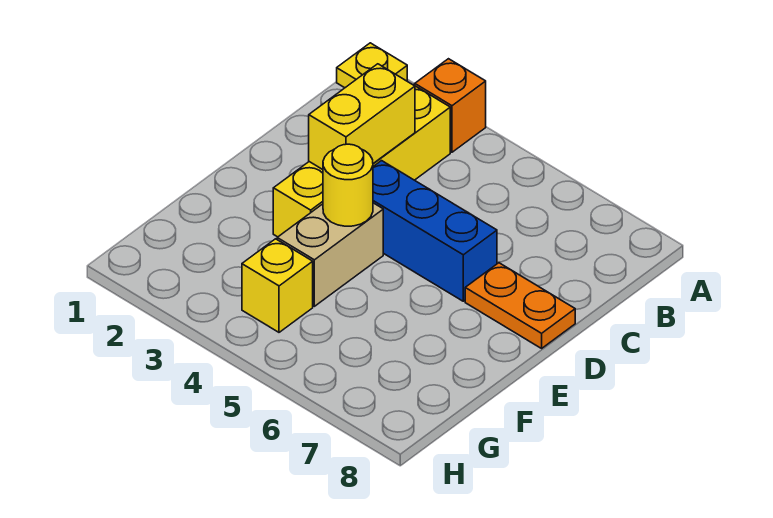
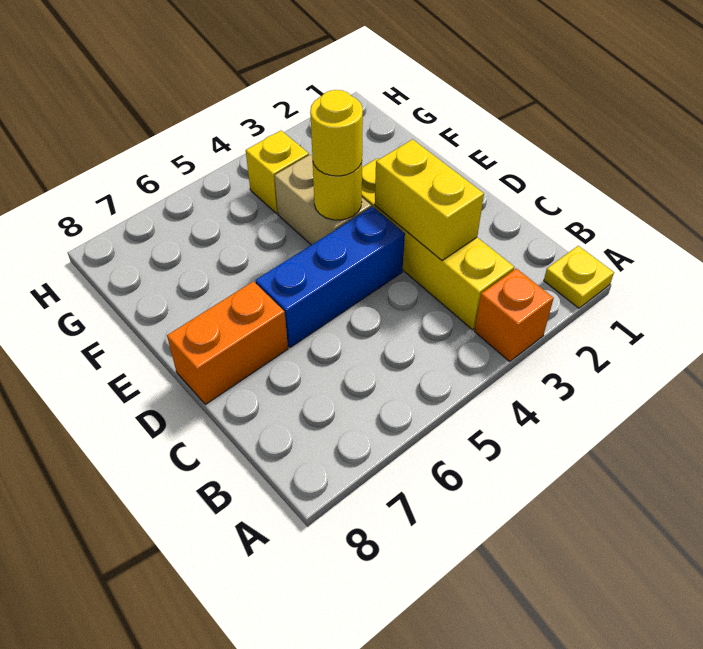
orange 1x2 plate [465,263,575,348] -> orange 1x2 brick [167,281,288,404]
none -> yellow 1x1 round brick [310,90,363,176]

